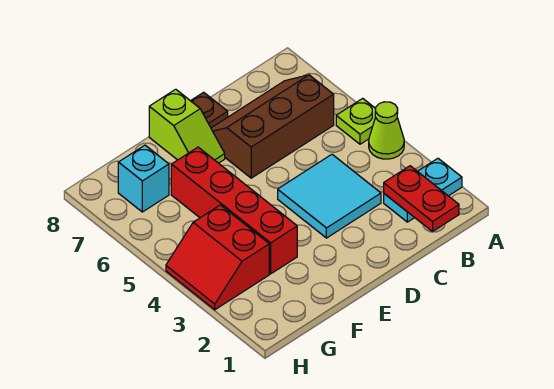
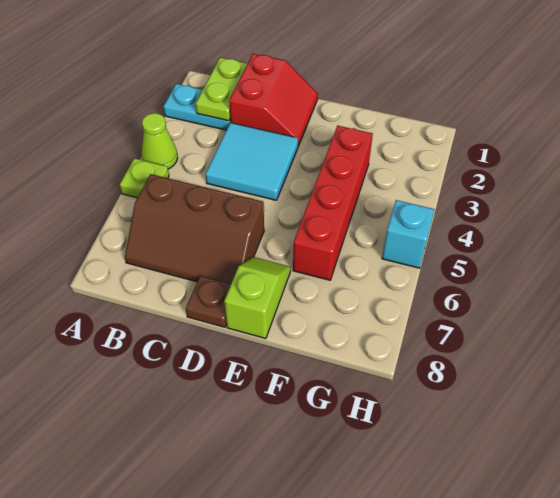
red 1x2 plate [384,166,459,232] -> lime 1x2 plate [196,58,247,121]
red 2x2 slope [166,205,269,310] -> red 2x2 slope moved to [229,54,318,146]
cyan 1x1 brick [118,145,169,212] -> cyan 1x1 brick moved to [382,200,435,268]

